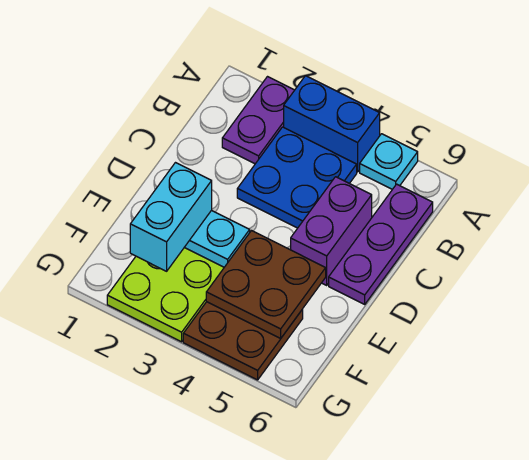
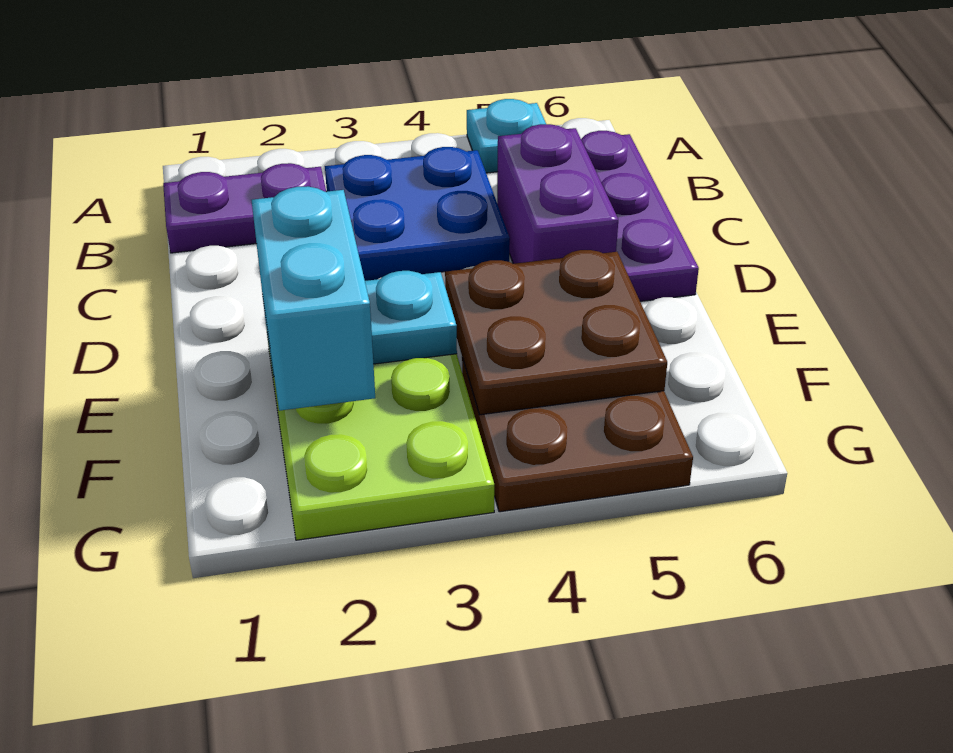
purple 1x2 plate [222,77,294,164] -> purple 1x2 plate turned to [163,163,326,253]
blue 1x2 brick [284,76,380,172] -> none

